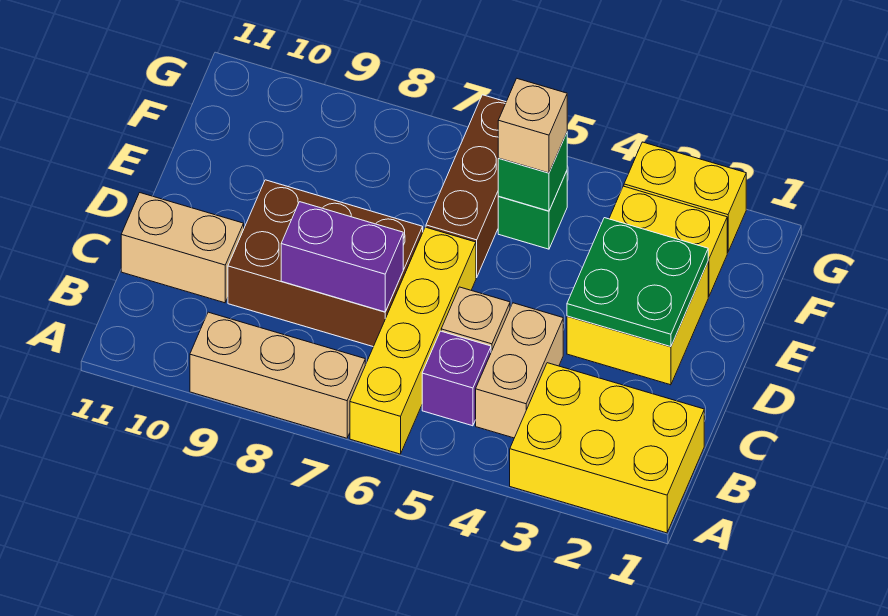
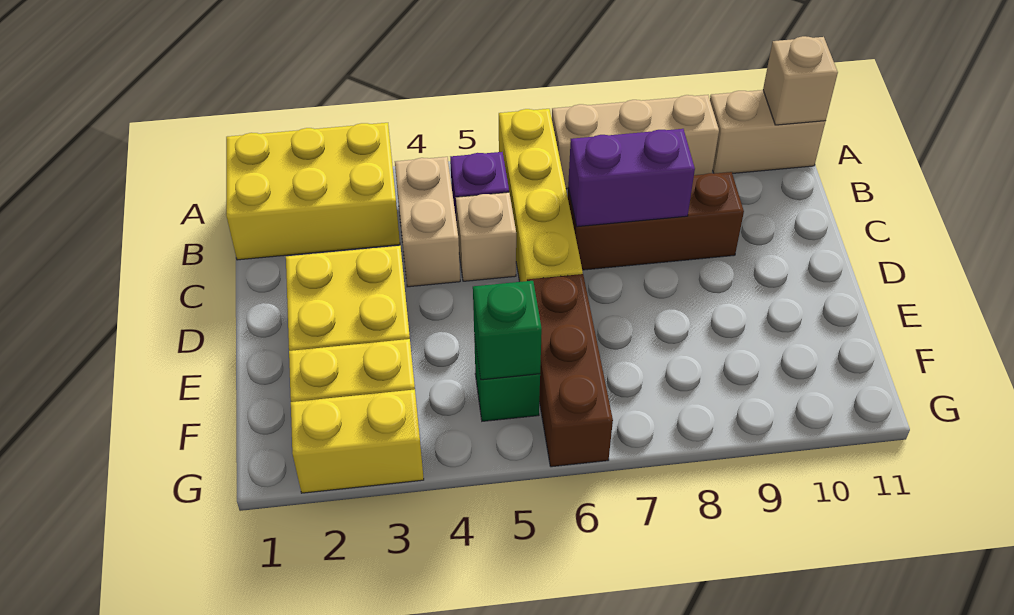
brown 2x3 brick [228,180,423,347] -> brown 1x3 brick [568,172,744,270]
tan 1x2 brick [121,193,244,303] -> tan 1x2 brick moved to [710,90,826,174]
green 2x2 plate [567,218,708,347] -> none
tan 1x1 brick [498,79,567,173] -> tan 1x1 brick moved to [763,36,838,125]

